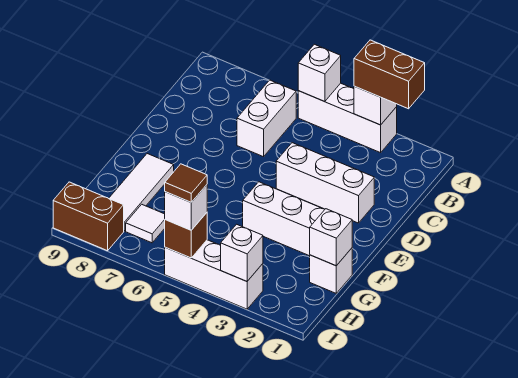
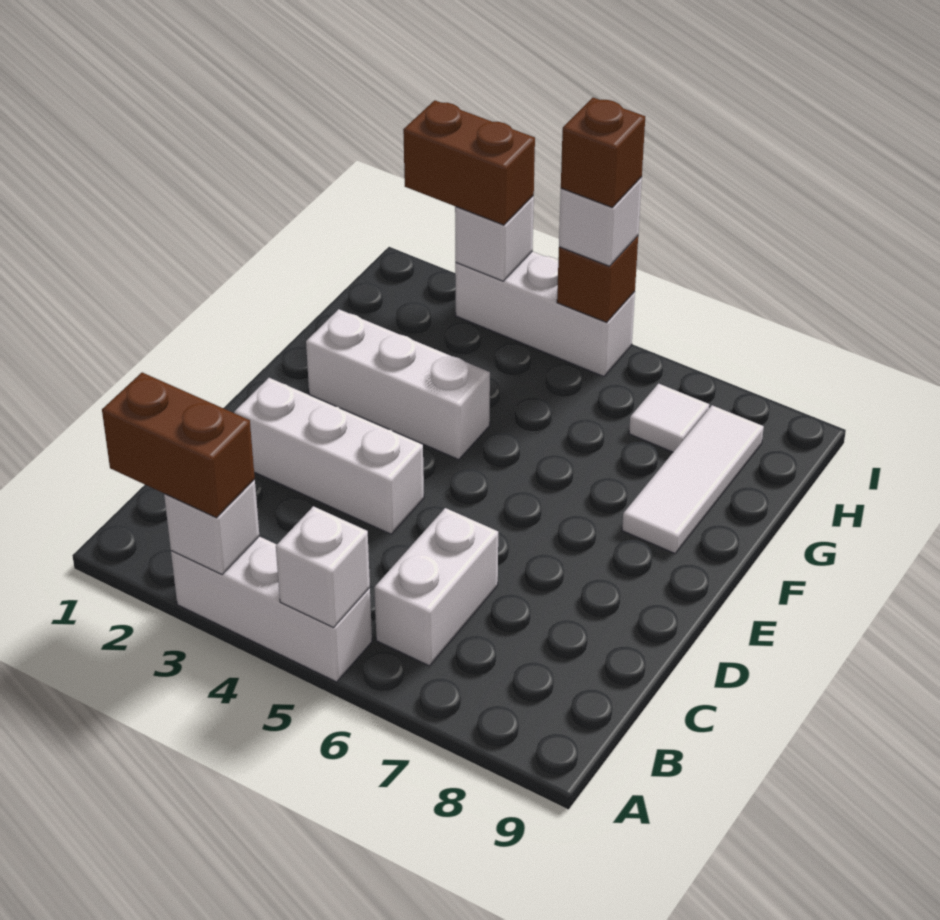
white 1x1 brick [310,248,352,293] -> none
white 1x1 brick [310,209,352,266] -> none
brown 1x1 tile [165,164,207,202] -> brown 1x1 brick [561,98,645,208]
brown 1x2 brick [53,182,124,251] -> brown 1x2 brick moved to [403,100,535,225]

